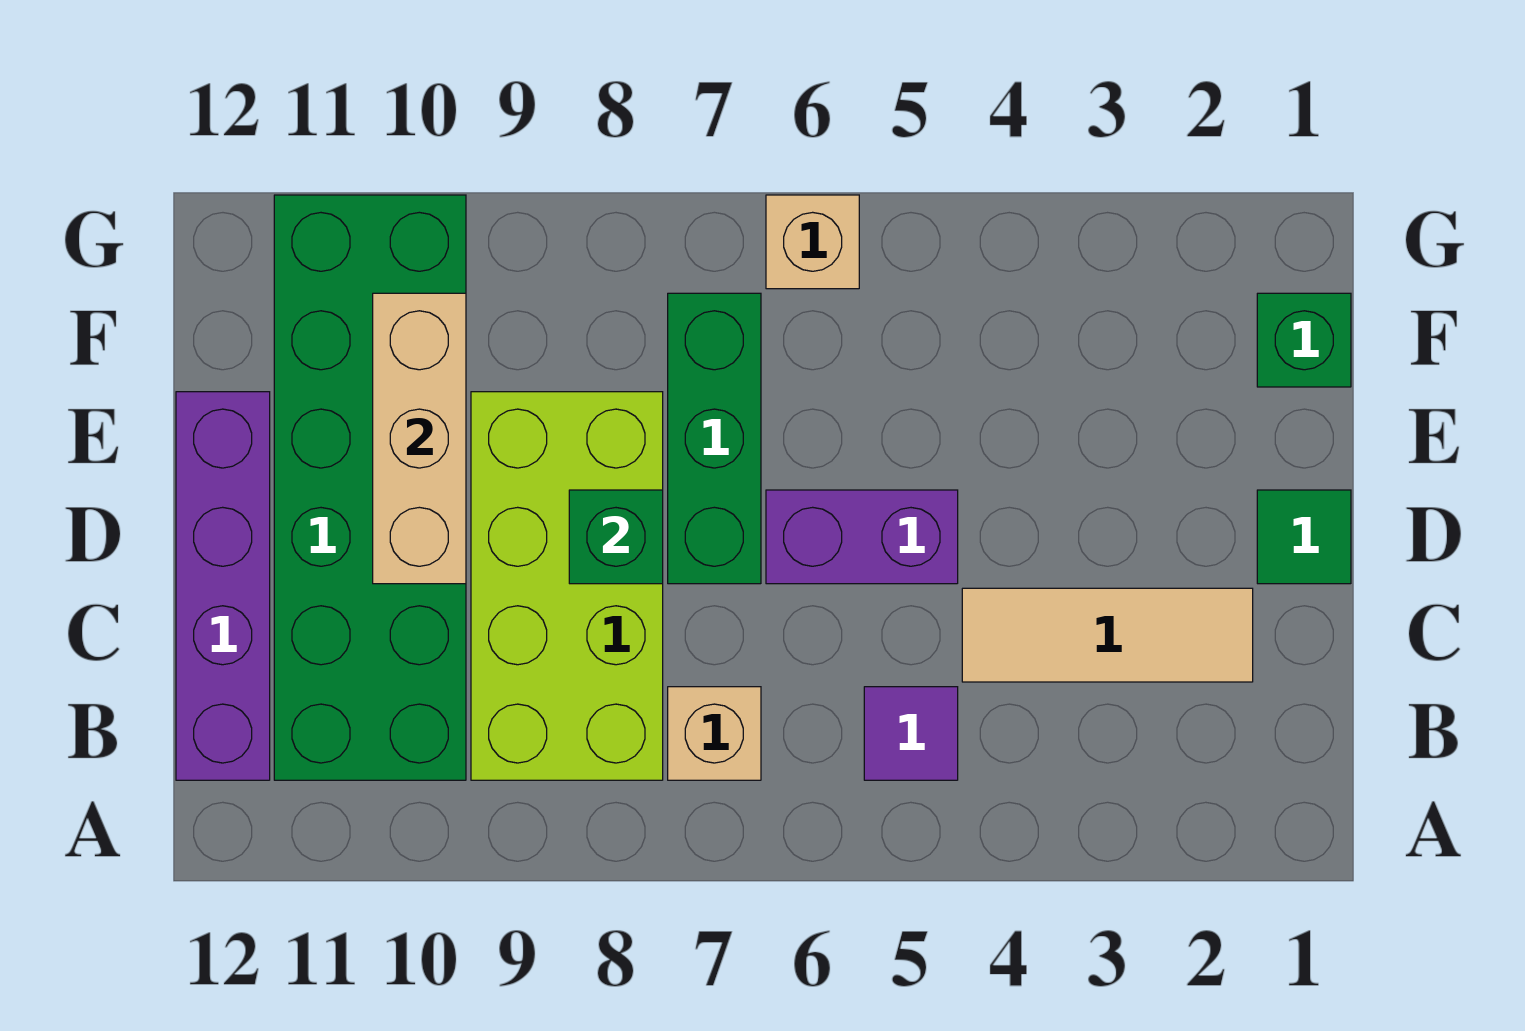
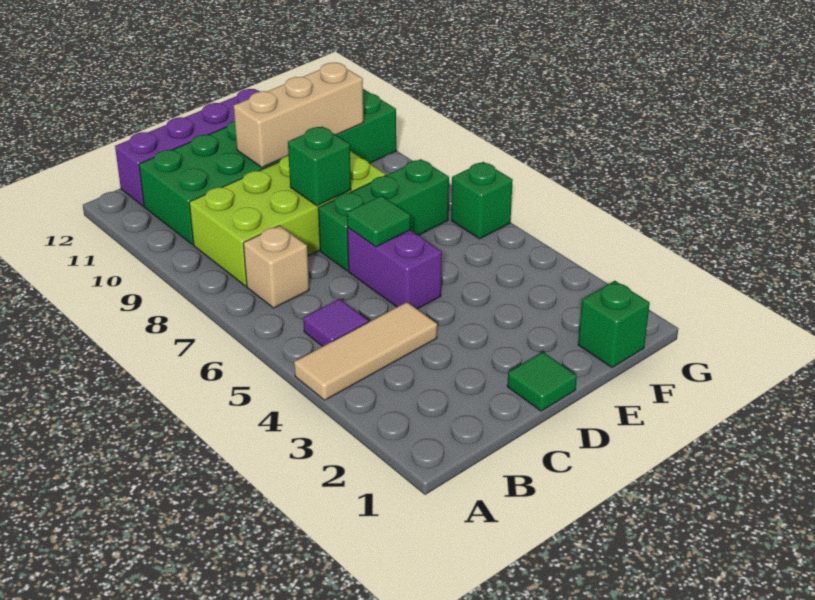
tan 1x3 tile [962,588,1253,682] -> tan 1x3 tile turned to [294,302,437,400]
none -> green 1x1 tile [347,196,410,247]
tan 1x1 brick [766,195,859,289] -> green 1x1 brick [451,162,513,239]

